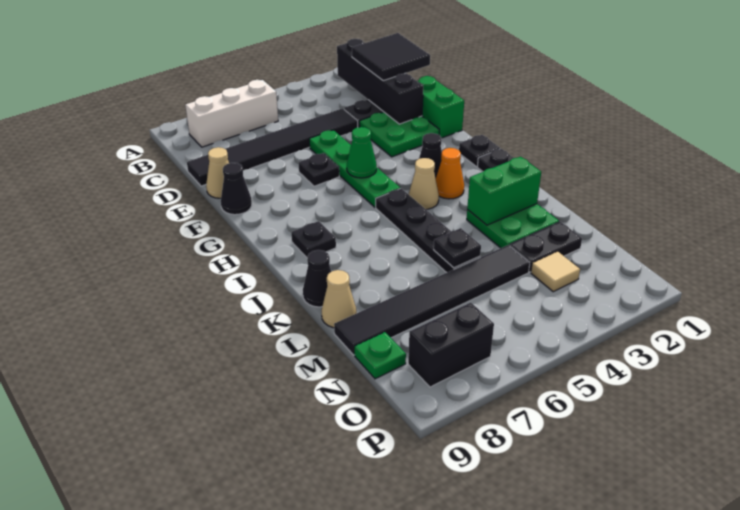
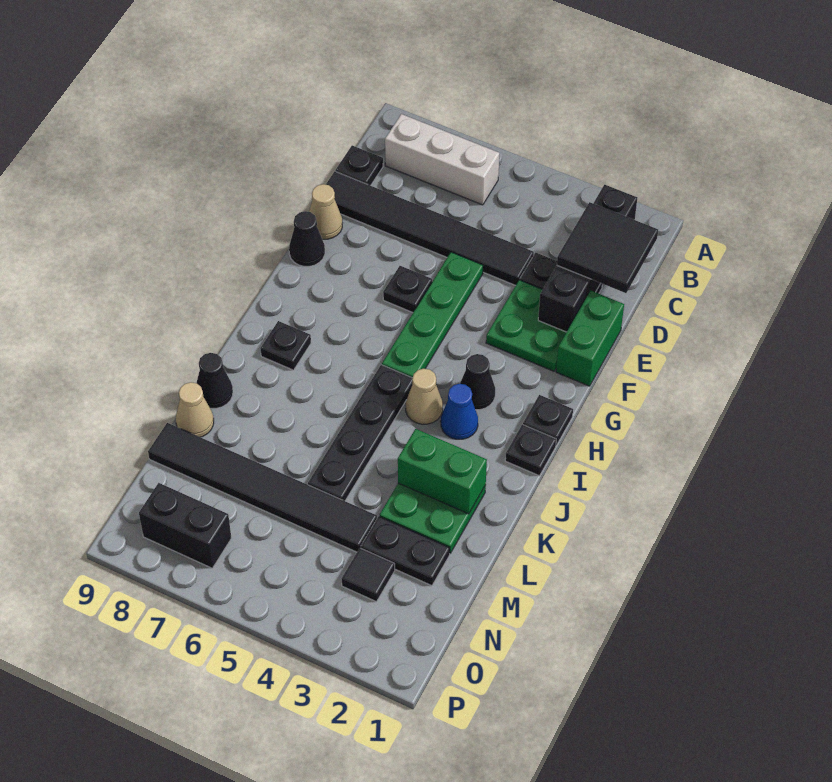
green 1x1 cone [347,127,377,178] -> none
orange 1x1 cone [436,148,464,199] -> blue 1x1 cone [441,384,478,439]
black 1x1 plate [434,228,481,268] -> black 1x1 plate moved to [336,146,383,186]
tan 1x1 tile [531,251,580,292] -> black 1x1 tile [342,548,395,602]
green 1x1 plate [355,332,406,379] -> none

